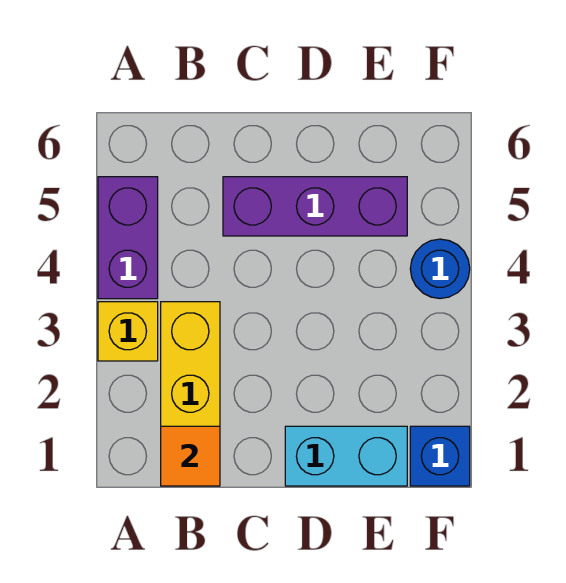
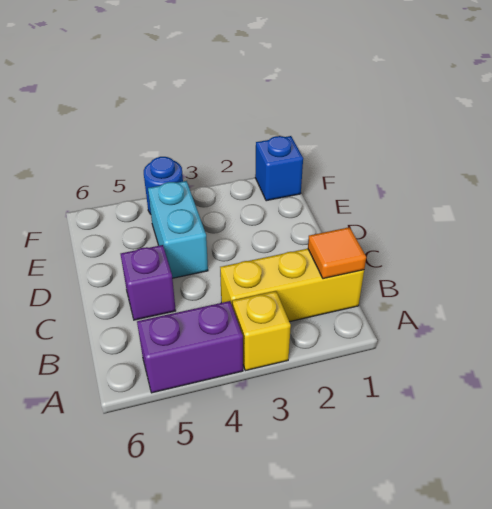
purple 1x3 brick [223,177,407,236] -> purple 1x1 brick [121,245,176,320]
cyan 1x2 brick [285,426,407,486] -> cyan 1x2 brick moved to [148,181,208,278]

